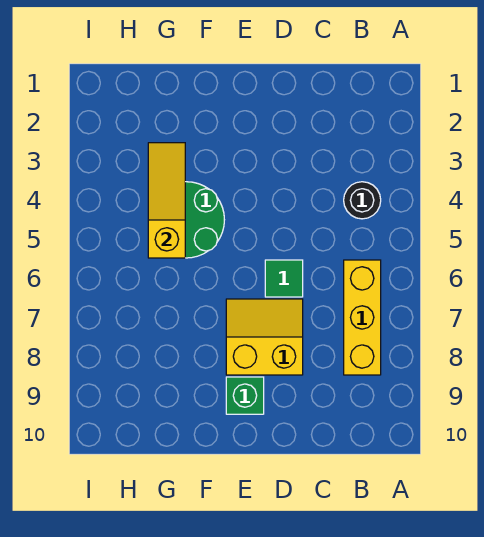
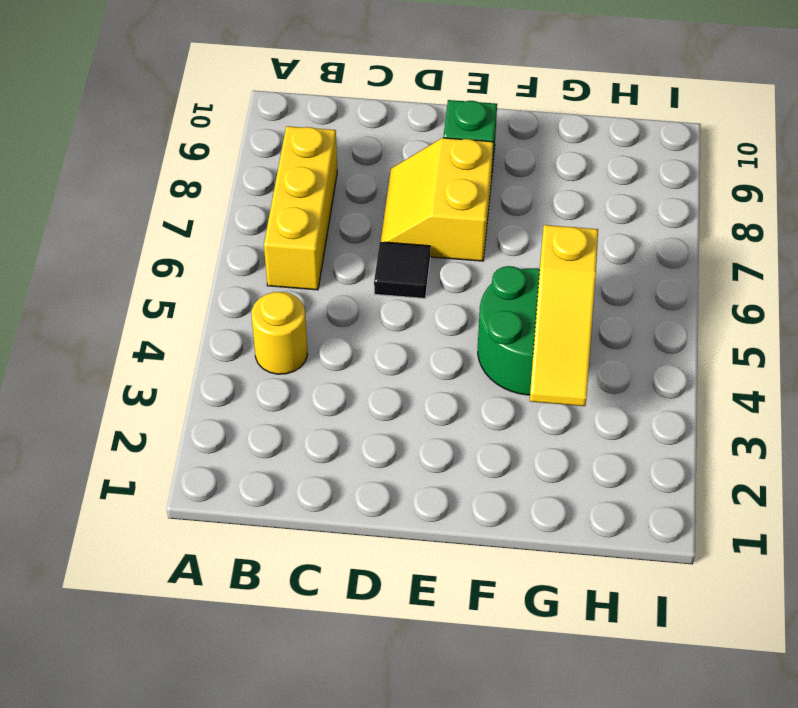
black 1x1 round brick [344,182,381,219] -> yellow 1x1 round brick [251,292,308,374]
green 1x1 tile [265,260,303,297] -> black 1x1 tile [374,242,430,298]
yellow 2x2 slope [226,299,303,375] -> yellow 2x2 slope turned to [381,138,493,261]

